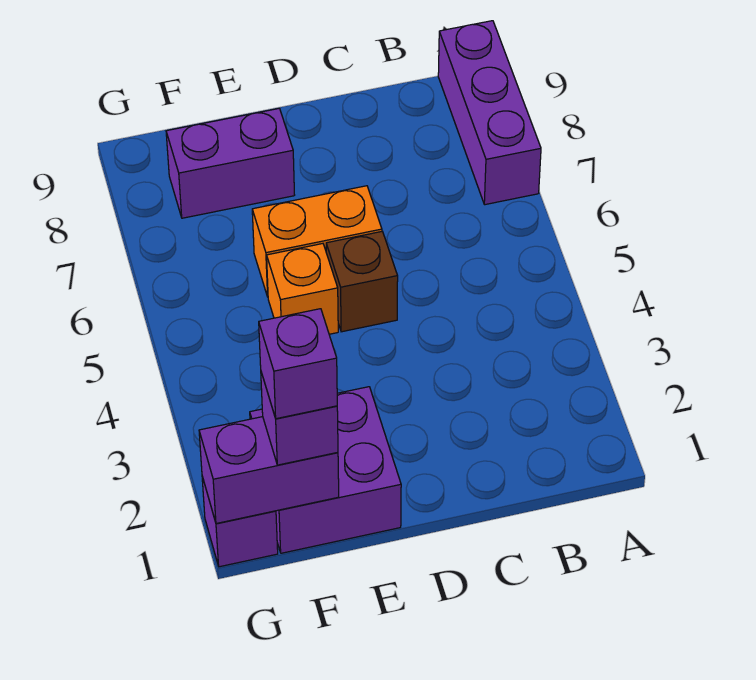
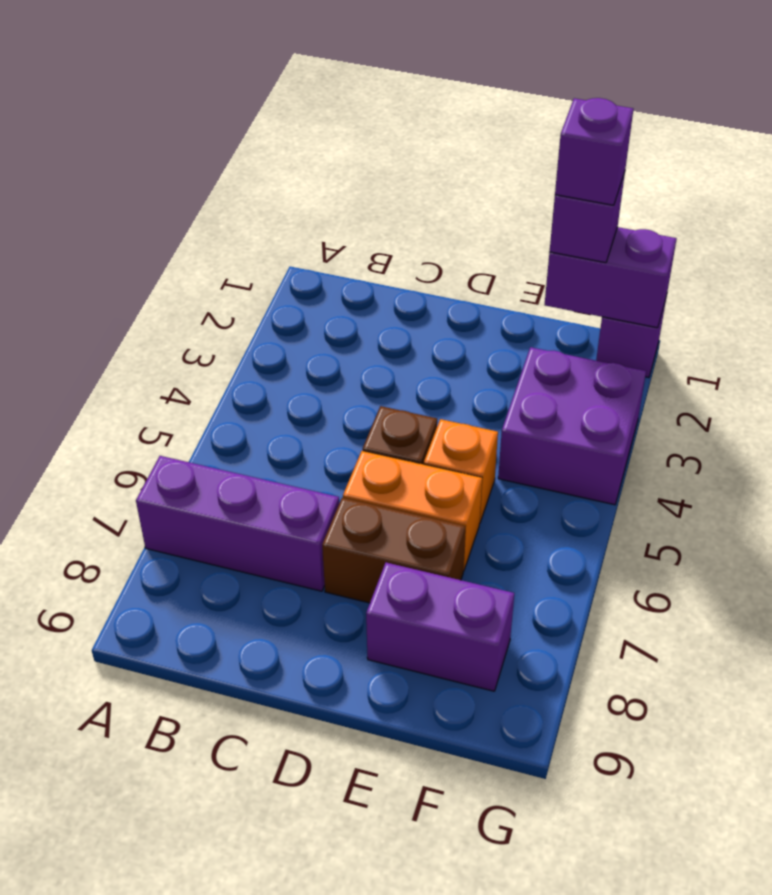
purple 1x3 brick [438,21,541,205] -> purple 1x3 brick turned to [136,456,339,591]
none -> brown 1x2 brick [322,498,465,603]
purple 2x2 brick [250,387,401,553] -> purple 2x2 brick moved to [498,347,646,505]

